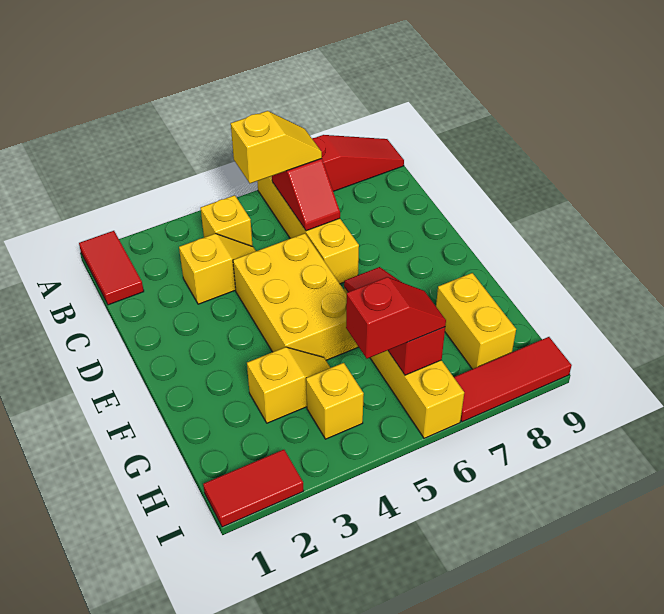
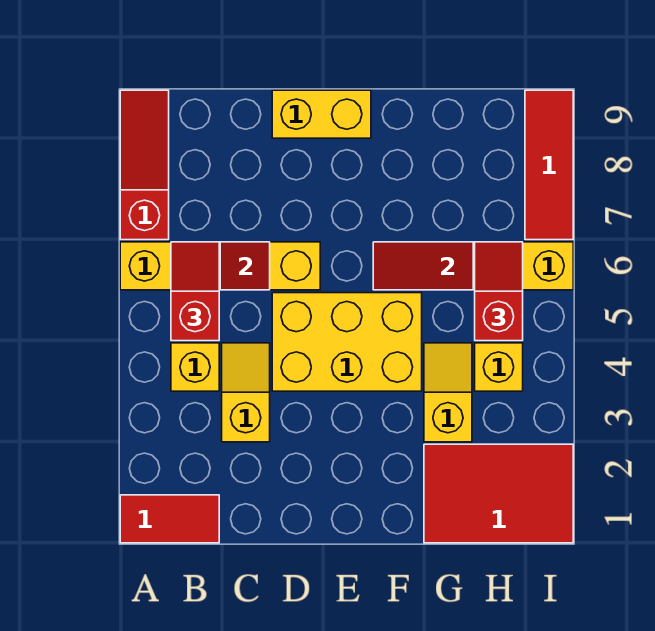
yellow 1x2 slope [231,111,322,183] -> red 1x2 slope [171,242,219,341]
yellow 1x2 brick [436,273,516,369] -> yellow 1x2 brick moved to [272,90,371,138]
red 1x2 tile [203,450,304,527] -> red 2x3 tile [424,444,573,543]

